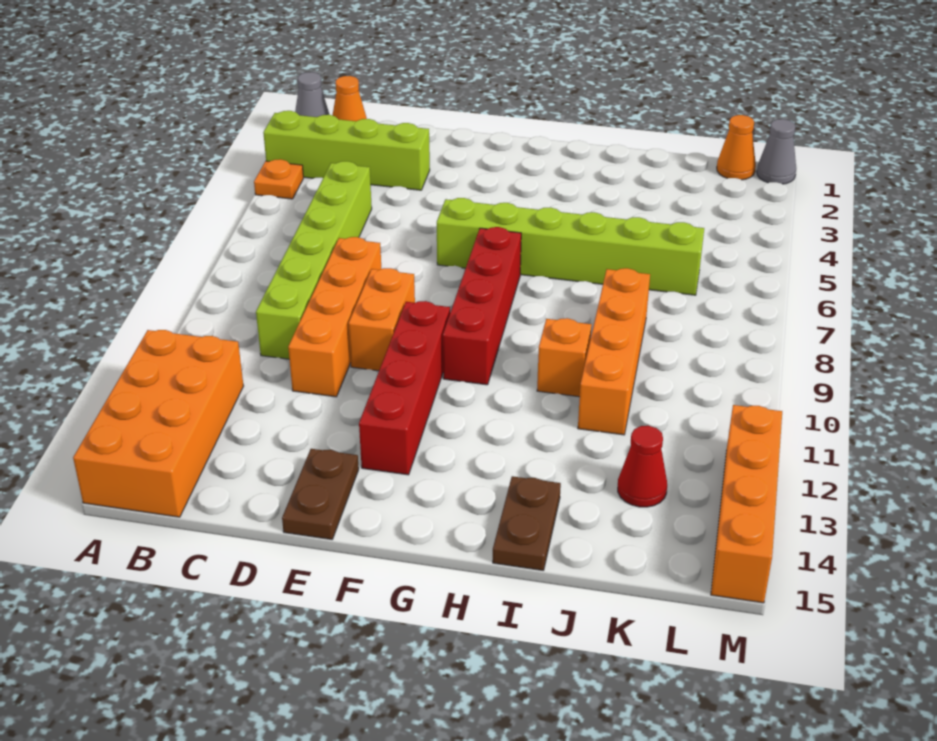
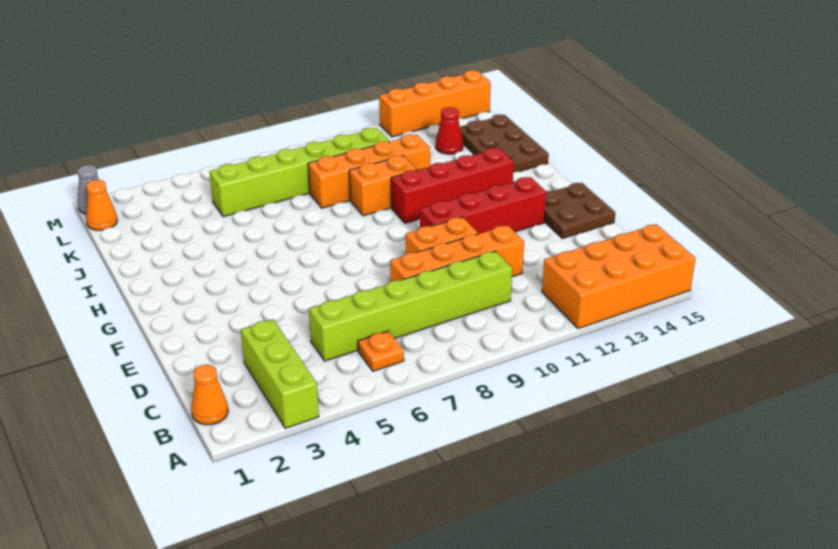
grey 1x1 cone [295,72,329,117] -> none
lime 1x4 brick [263,111,430,190] -> lime 1x3 brick [241,320,319,428]
orange 1x1 plate [254,159,303,199] -> orange 1x1 plate moved to [358,331,404,371]
brown 1x2 plate [282,449,359,539] -> brown 2x2 plate [544,183,615,239]
lime 1x6 brick [437,198,704,295] -> lime 1x6 brick turned to [209,128,390,217]
red 1x4 brick [443,227,521,385] -> red 1x4 brick moved to [391,148,514,223]
orange 1x1 brick [537,318,592,397] -> orange 1x2 brick [349,156,417,216]
brown 1x2 plate [493,476,561,570] -> brown 2x3 plate [460,115,549,173]

